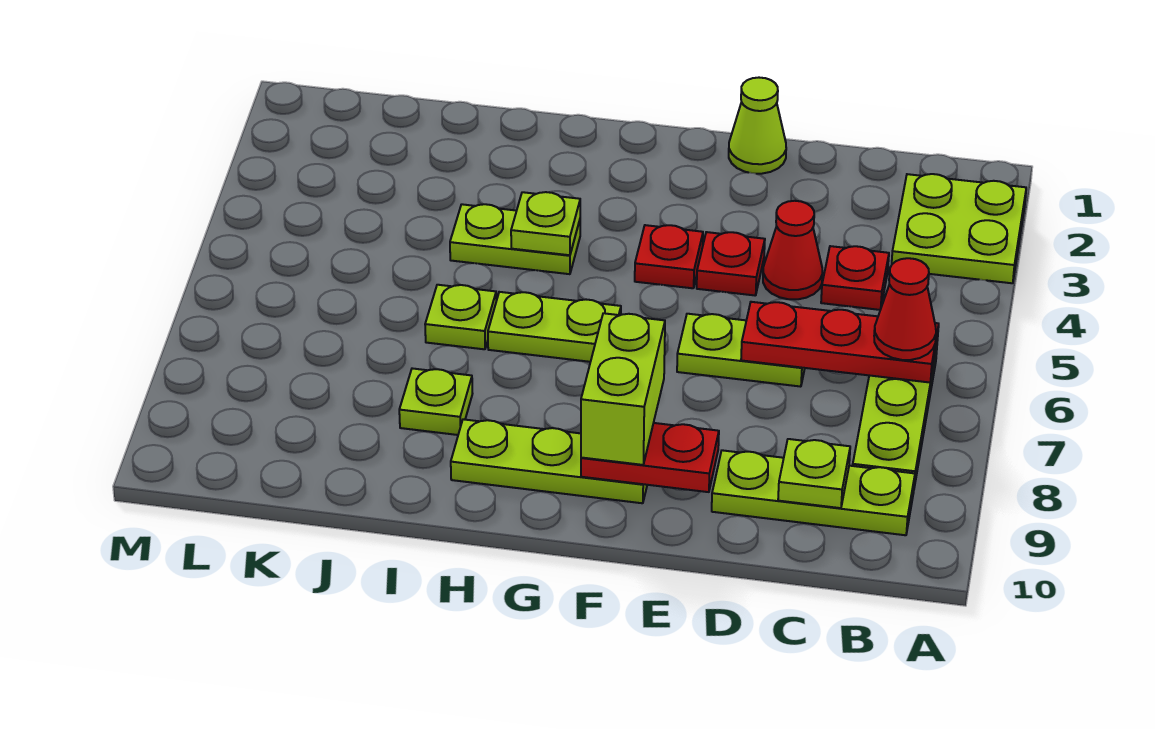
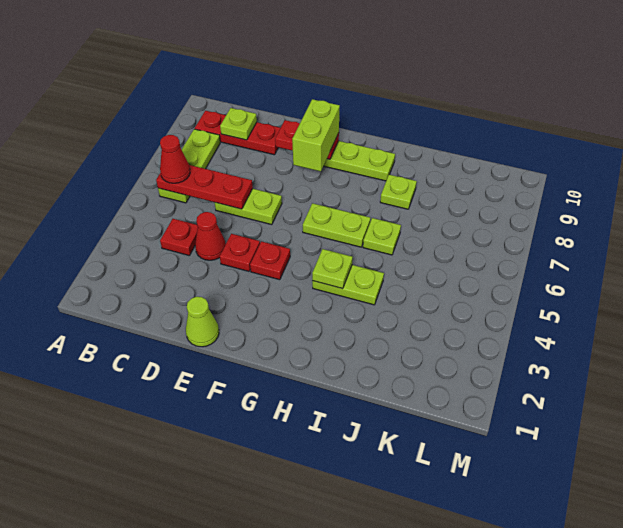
lime 2x2 plate [892,174,1026,283] -> none
lime 1x3 plate [712,450,915,535] -> red 1x3 plate [195,111,280,155]

